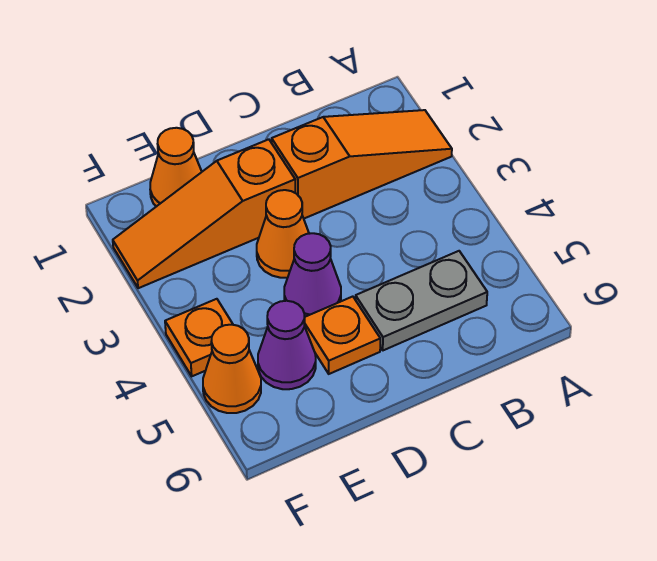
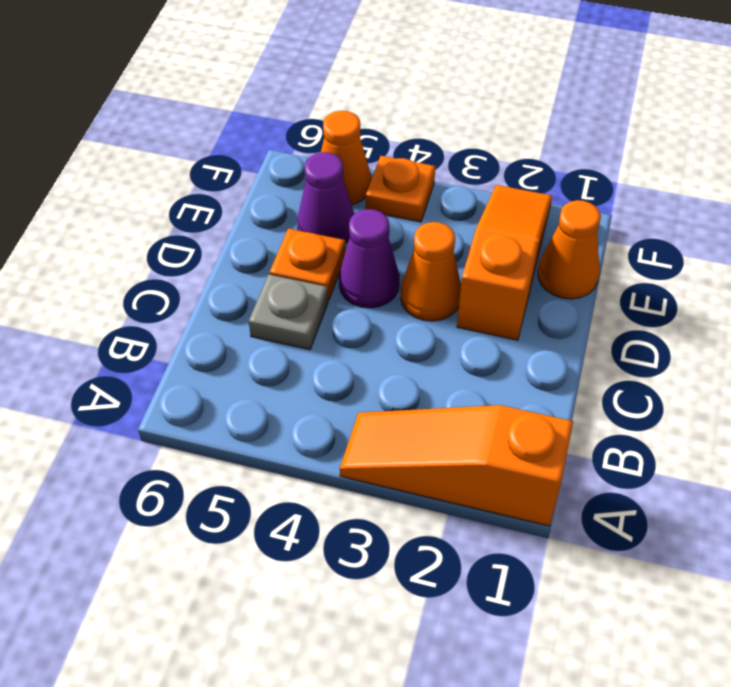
orange 1x3 slope [272,110,452,218] -> orange 1x3 slope turned to [340,405,573,526]
grey 1x2 plate [356,251,487,350] -> grey 1x1 plate [249,274,328,350]

